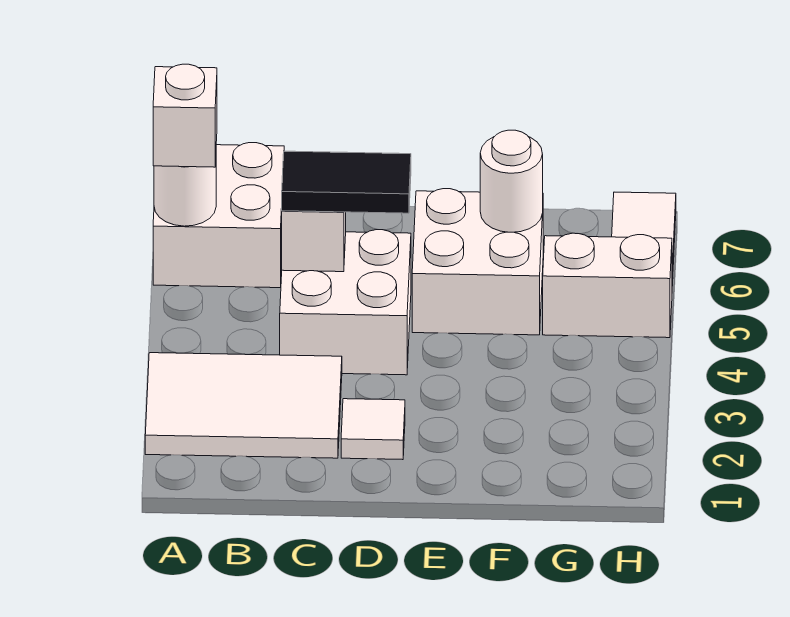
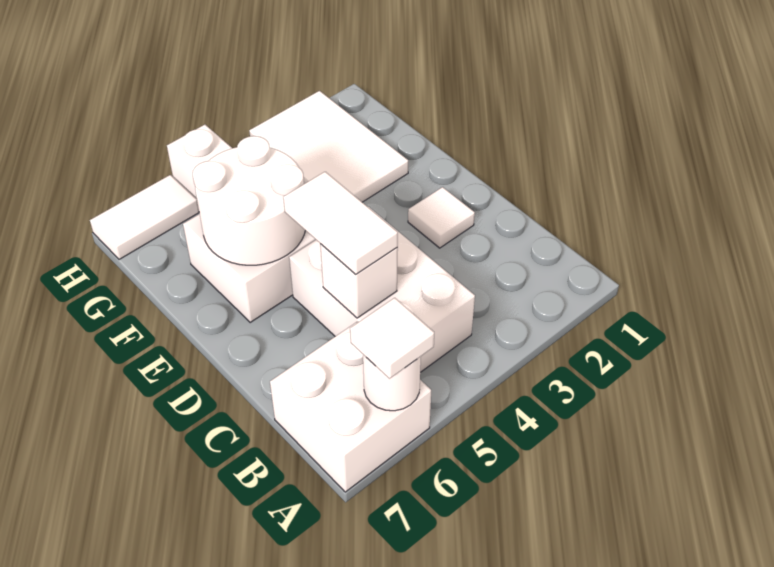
white 2x3 tile [145,353,342,458] -> white 2x3 tile moved to [249,91,408,202]
white 1x1 brick [153,64,217,167] -> white 1x1 tile [350,298,434,379]
white 2x2 brick [280,230,411,375] -> white 2x3 brick [289,207,475,372]
black 1x2 tile [282,151,411,213] -> white 1x2 tile [283,172,398,274]
white 1x1 round brick [480,130,543,232] -> white 2x2 round brick [193,136,305,265]

